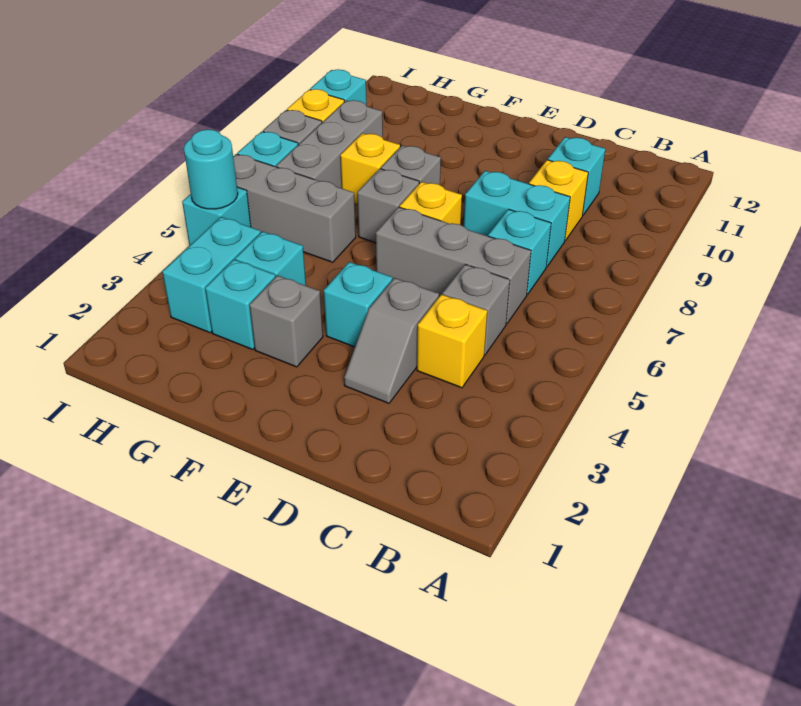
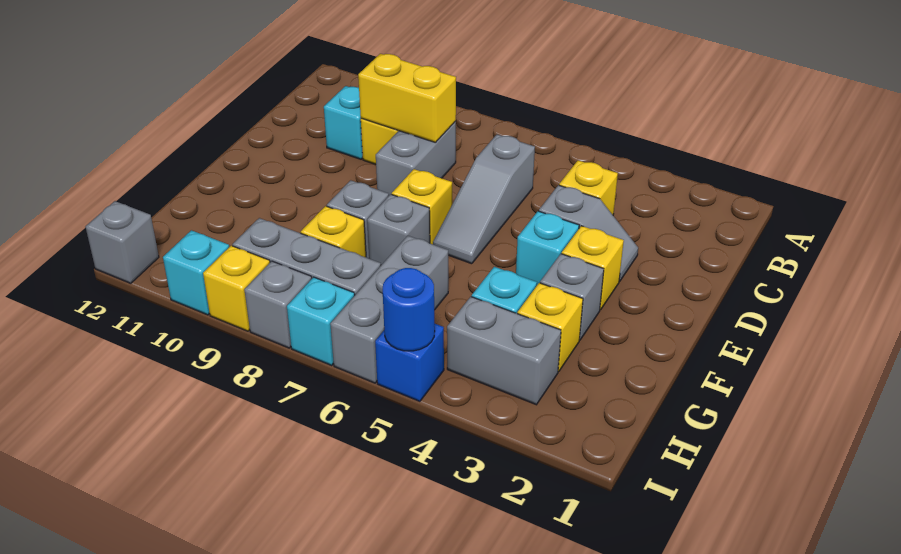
grey 1x1 brick [442,264,510,355] -> grey 1x1 brick moved to [86,201,159,283]
grey 1x3 brick [376,207,531,324] -> grey 1x3 slope [433,134,535,264]
cyan 1x1 brick [488,209,551,295] -> none
cyan 1x2 brick [464,171,570,267] -> grey 1x2 brick [376,122,456,195]
none -> yellow 1x2 brick [358,54,456,143]
none -> yellow 1x1 brick [562,226,624,310]
cyan 1x1 brick [205,260,275,350] -> yellow 1x1 brick [517,283,583,372]
cyan 1x2 brick [162,217,261,333] -> grey 1x2 brick [447,297,561,405]
cyan 1x1 brick [182,187,251,246] -> blue 1x1 brick [375,323,444,401]
cyan 1x1 round brick [184,129,238,209] -> blue 1x1 round brick [383,268,435,351]

